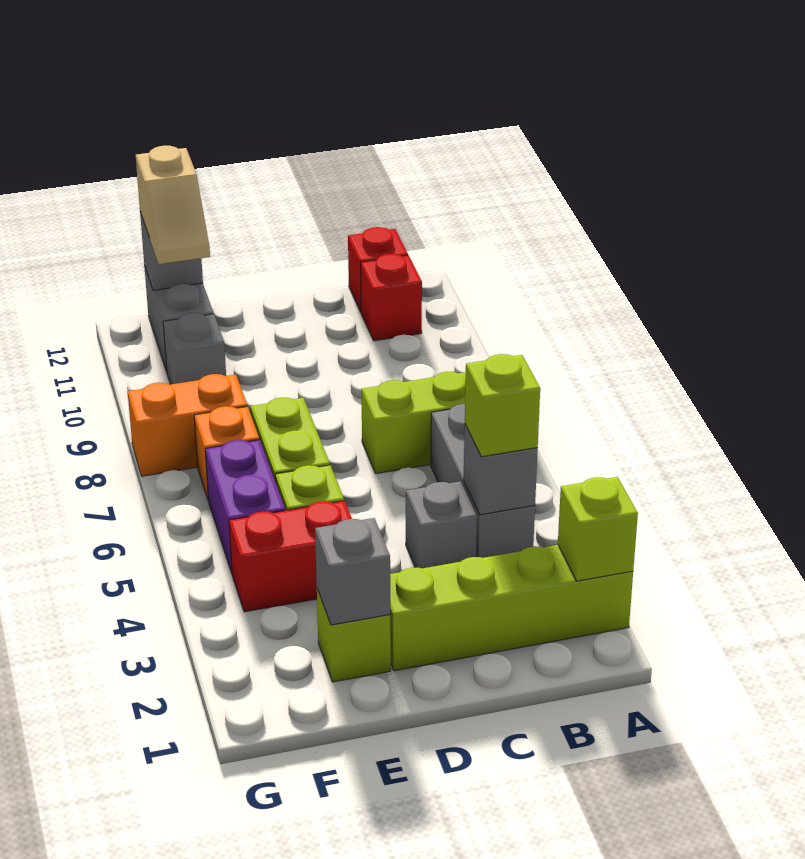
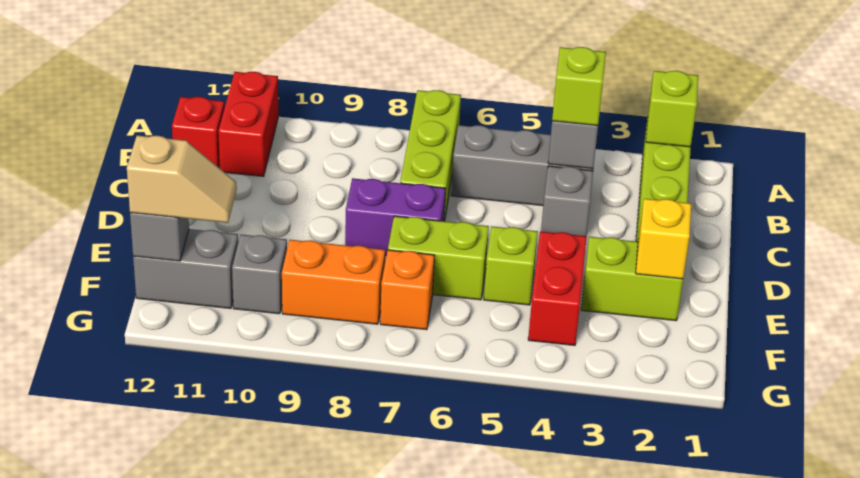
red 1x1 brick [361,254,422,341] -> red 1x2 brick [218,72,278,177]
lime 1x1 brick [317,589,391,682] -> lime 1x2 brick [581,237,683,321]
grey 1x1 brick [315,518,390,625] -> yellow 1x1 brick [636,199,691,279]
purple 1x2 brick [205,440,285,573] -> purple 1x2 brick moved to [345,178,446,255]
orange 1x2 brick [127,374,247,476] -> orange 1x2 brick turned to [282,240,385,324]

